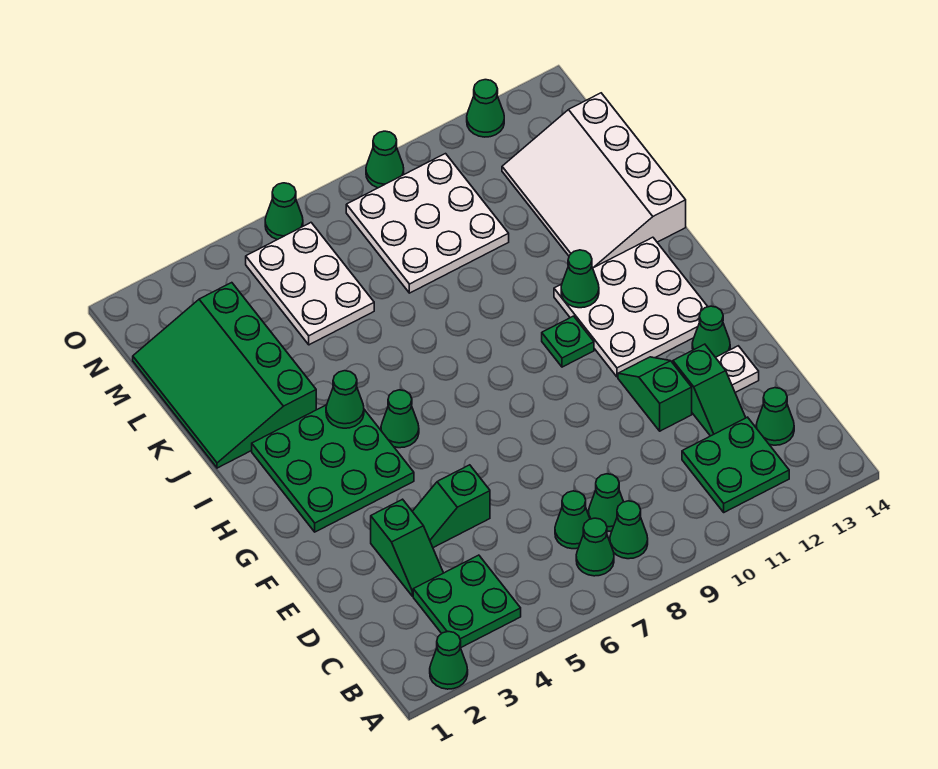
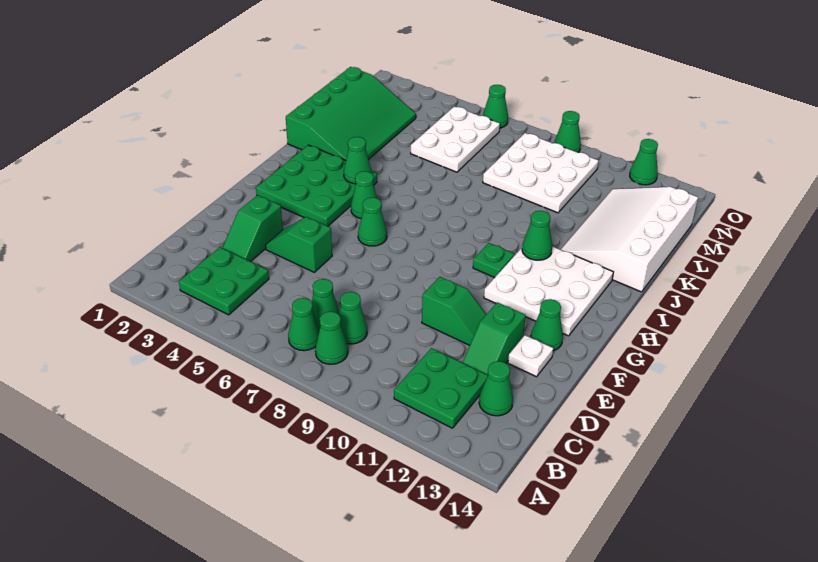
green 1x1 cone [430,632,468,689] -> green 1x1 cone moved to [358,198,387,246]
green 1x2 slope [618,357,692,431] -> green 1x2 slope turned to [422,277,486,345]
green 3x4 slope [133,283,316,468] -> green 3x4 slope turned to [286,67,416,160]

